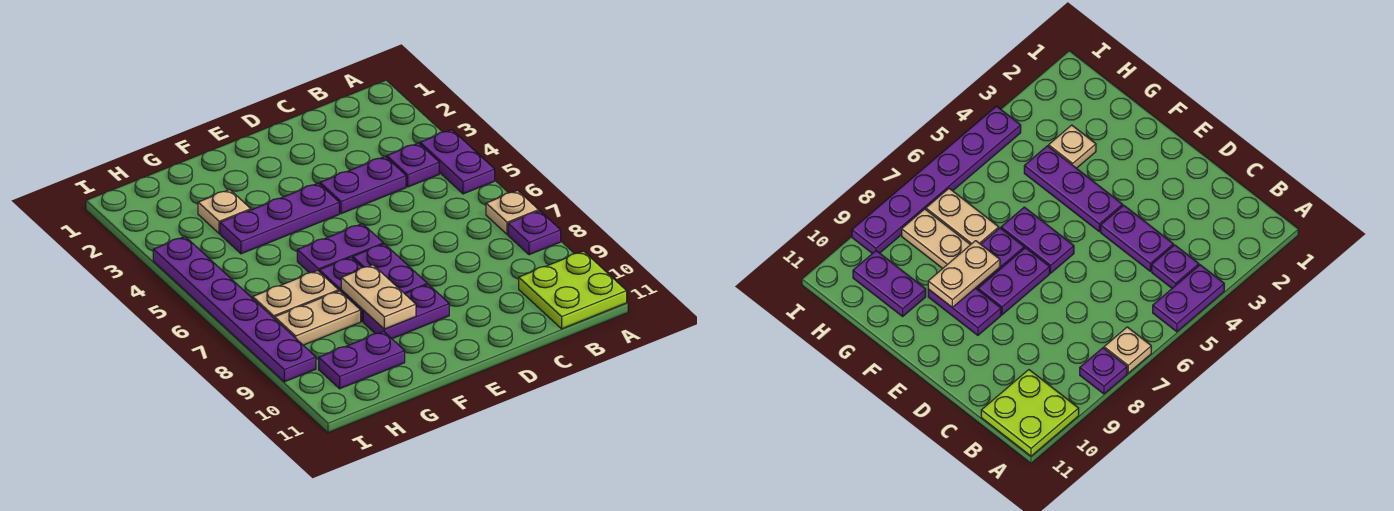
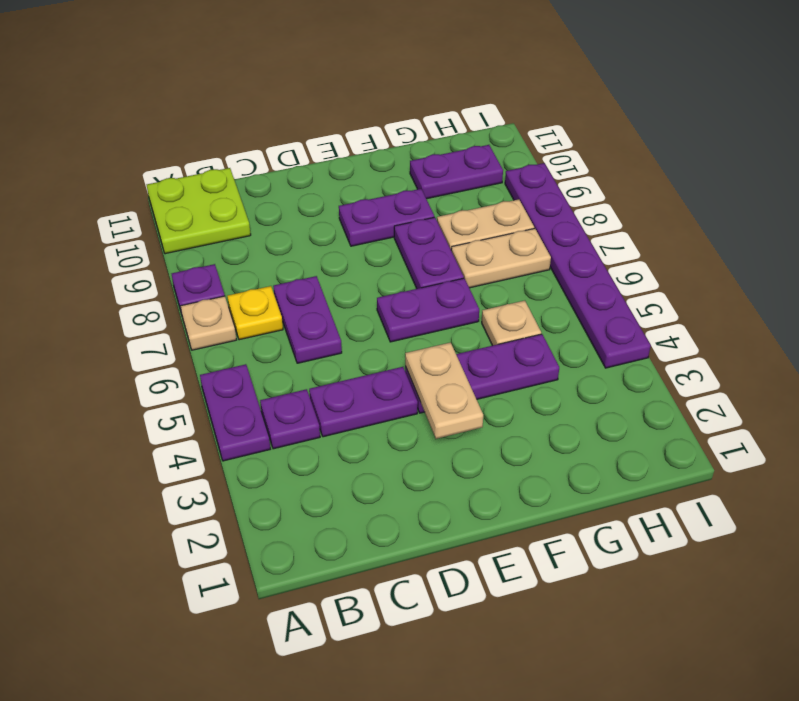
none -> yellow 1x1 plate [227,286,283,340]
purple 1x2 plate [353,244,427,294] -> purple 1x2 plate moved to [273,276,342,363]
tan 1x2 plate [341,265,416,329] -> tan 1x2 plate moved to [405,342,483,439]
tan 1x1 plate [198,190,251,234] -> tan 1x1 plate moved to [482,301,541,346]

